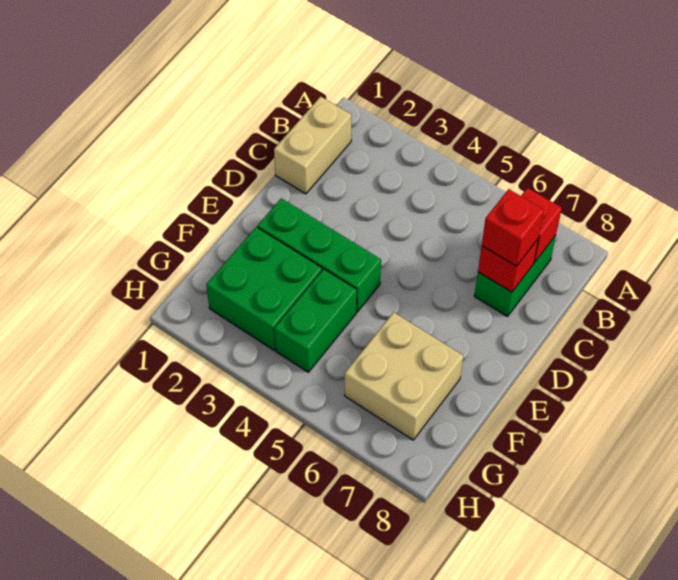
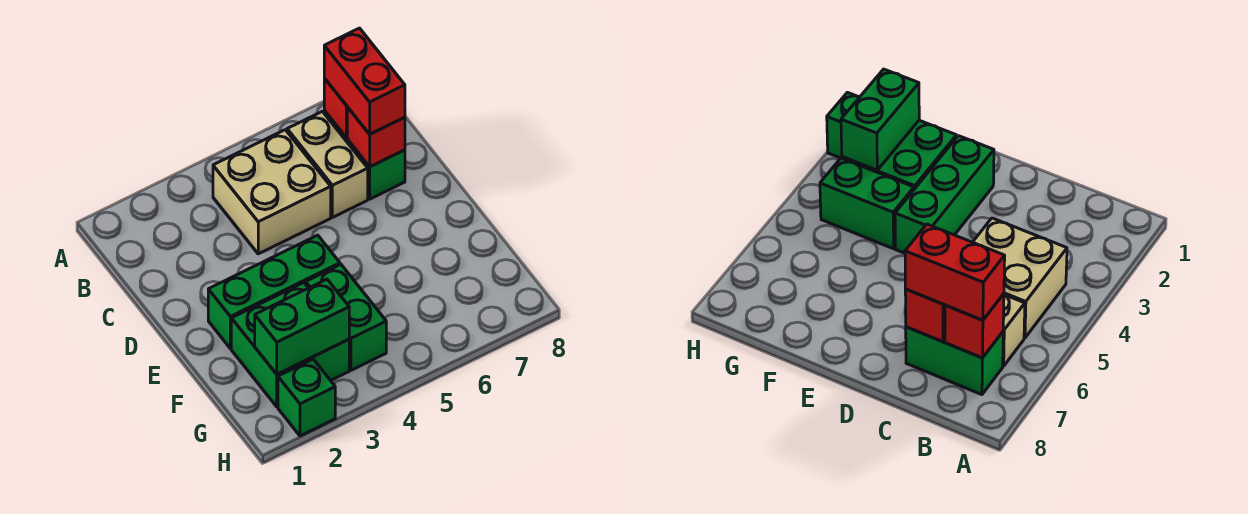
tan 1x2 brick [274,97,351,194] -> tan 1x2 brick moved to [287,111,368,217]
red 1x1 brick [482,189,544,266] -> red 1x2 brick [324,28,405,134]
tan 2x2 brick [345,312,463,440] -> tan 2x2 brick moved to [213,130,331,254]
none -> green 1x2 brick [255,279,349,374]
none -> green 1x1 brick [278,359,335,436]

